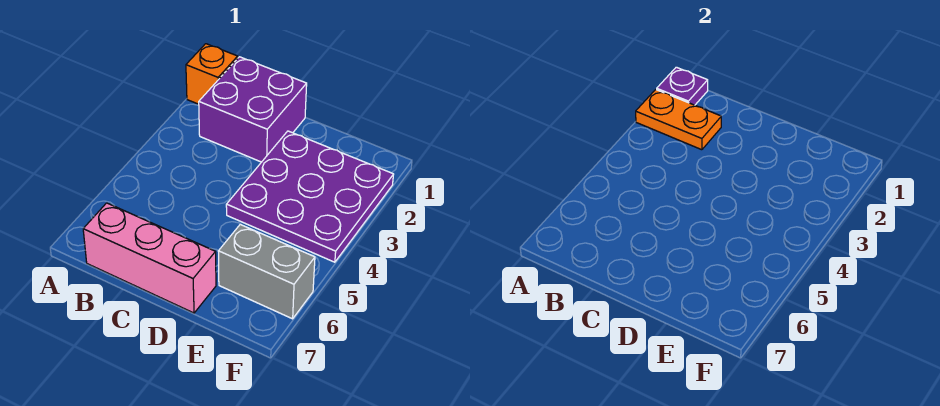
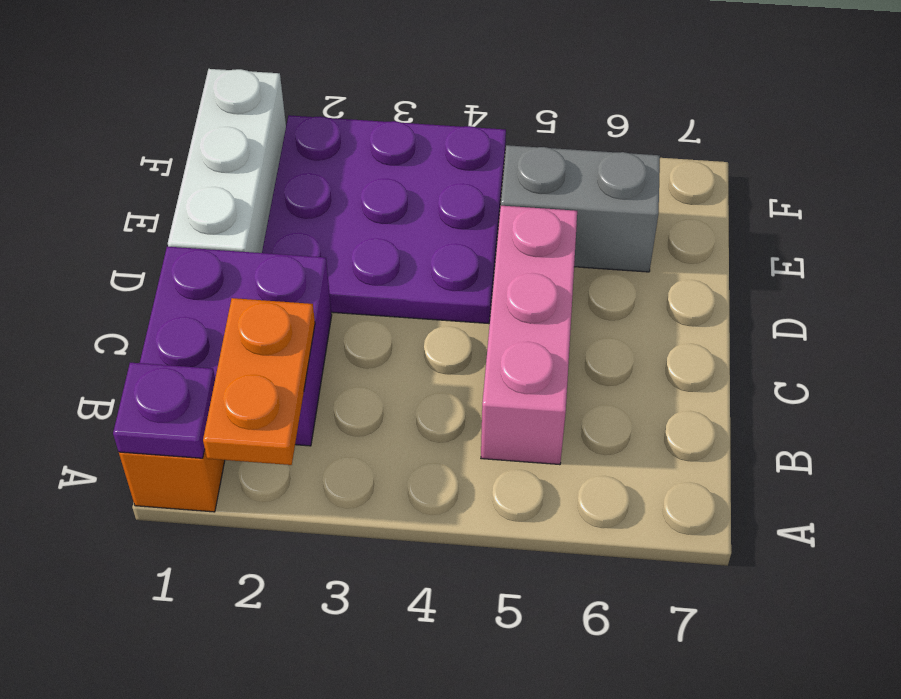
pink 1x3 brick [83,203,216,313] -> pink 1x3 brick moved to [481,206,577,465]
none -> white 1x3 brick [168,69,286,253]
grey 1x2 brick [218,224,315,319] -> grey 1x2 brick turned to [501,145,660,272]

